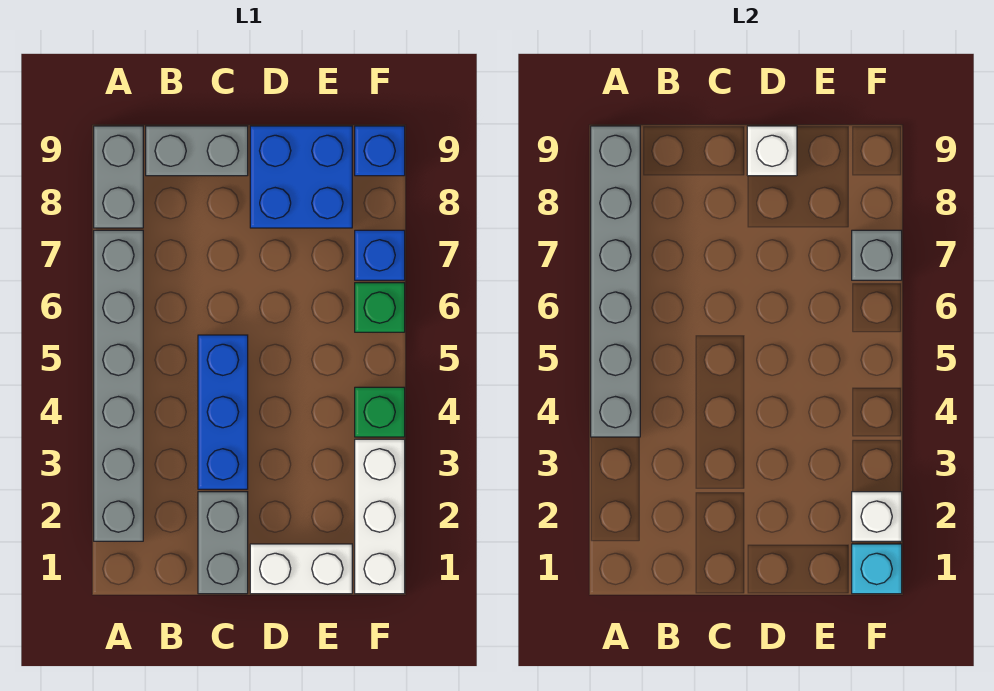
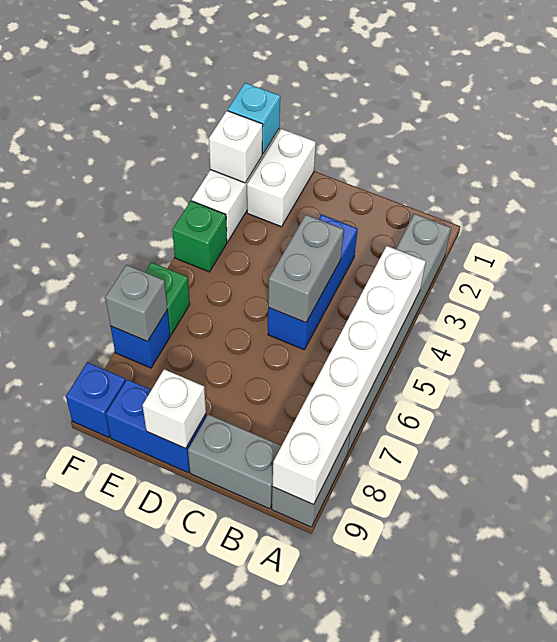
grey 1x6 brick [591,126,640,437] -> white 1x6 brick [273,246,426,505]
grey 1x2 brick [198,492,248,594] -> grey 1x2 brick moved to [268,215,344,323]
white 1x2 brick [250,544,352,594] -> white 1x2 brick turned to [247,129,316,227]
blue 2x2 brick [250,126,352,228] -> blue 1x2 brick [106,379,206,472]

